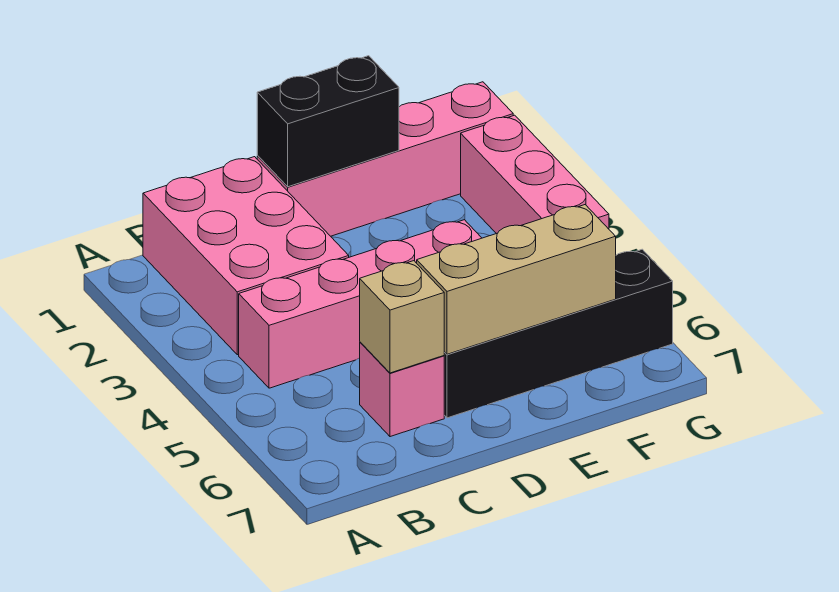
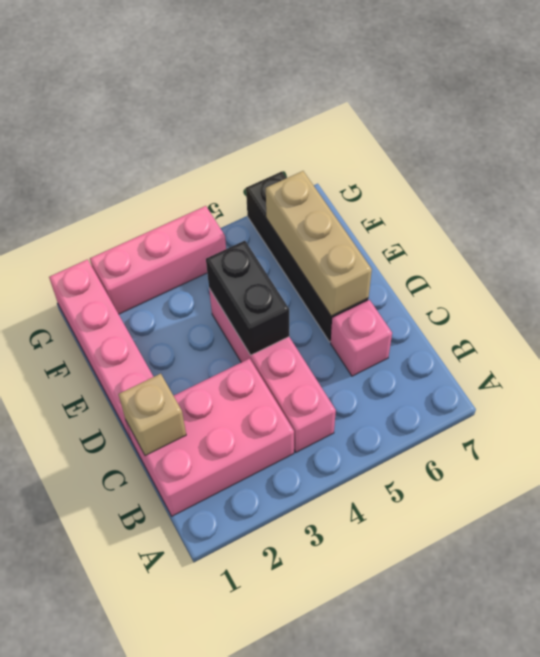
tan 1x1 brick [360,261,444,373] -> tan 1x1 brick moved to [118,374,186,456]
black 1x2 brick [257,56,399,187] -> black 1x2 brick moved to [206,241,289,355]

